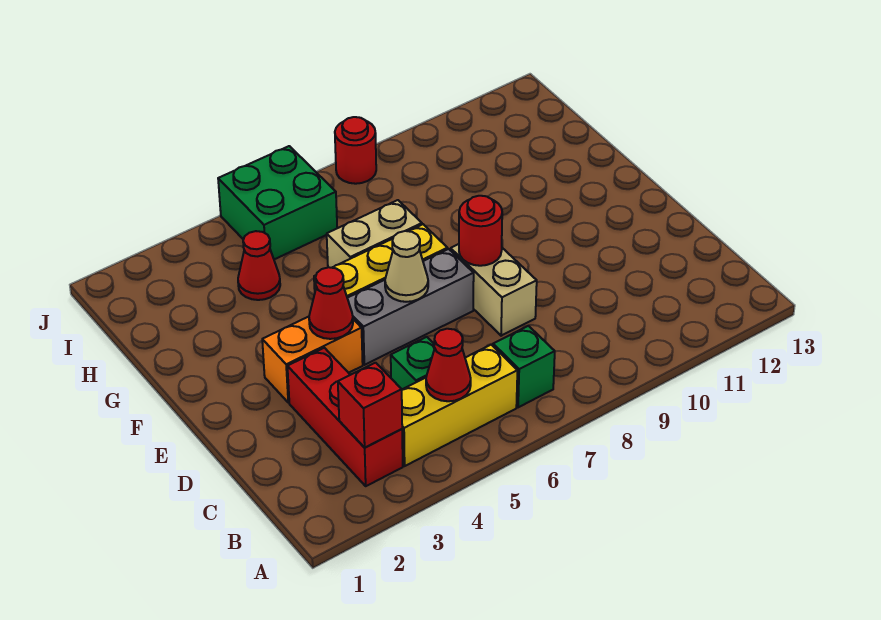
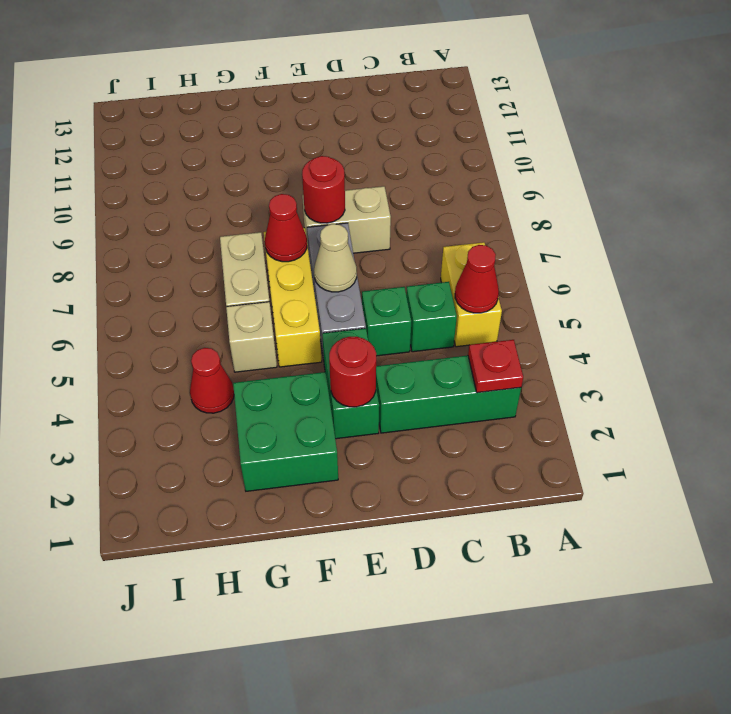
red 1x3 brick [287,348,403,486] -> green 1x3 brick [376,355,521,433]
red 1x1 brick [338,363,402,448] -> red 1x1 plate [468,340,523,393]
yellow 1x3 brick [402,345,517,466] -> yellow 1x2 brick [441,242,502,347]
green 1x1 brick [493,326,555,407] -> green 1x1 brick moved to [362,287,411,356]
orange 1x2 brick [262,317,363,403] -> green 1x2 brick [322,328,379,439]
red 1x1 cone [309,267,353,339] -> red 1x1 cone moved to [265,194,307,262]
none -> tan 1x1 brick [226,302,277,372]
green 2x2 brick [218,146,337,259] -> green 2x2 brick moved to [233,372,338,491]
red 1x1 round brick [335,117,376,184] -> red 1x1 round brick moved to [329,337,376,407]

